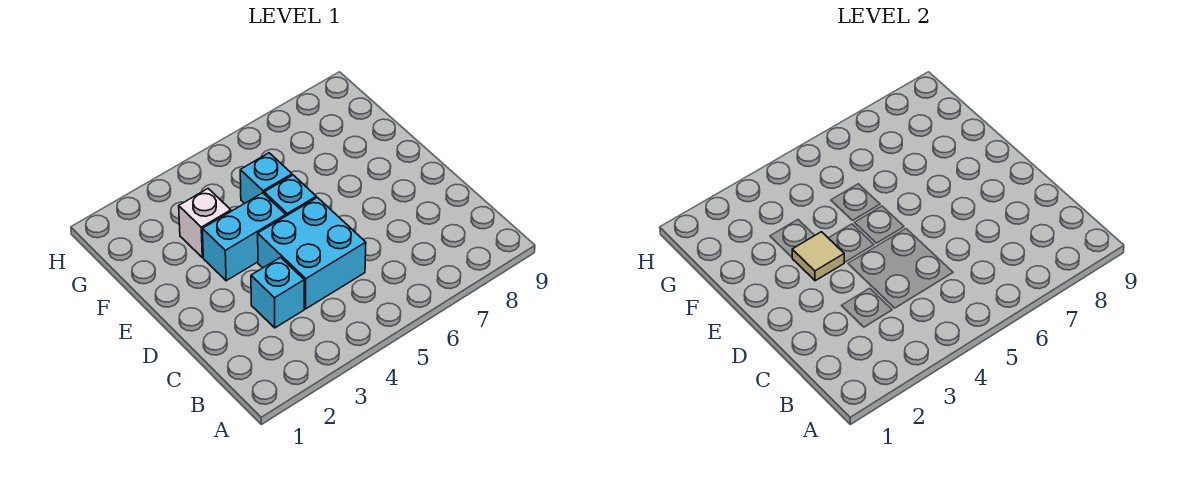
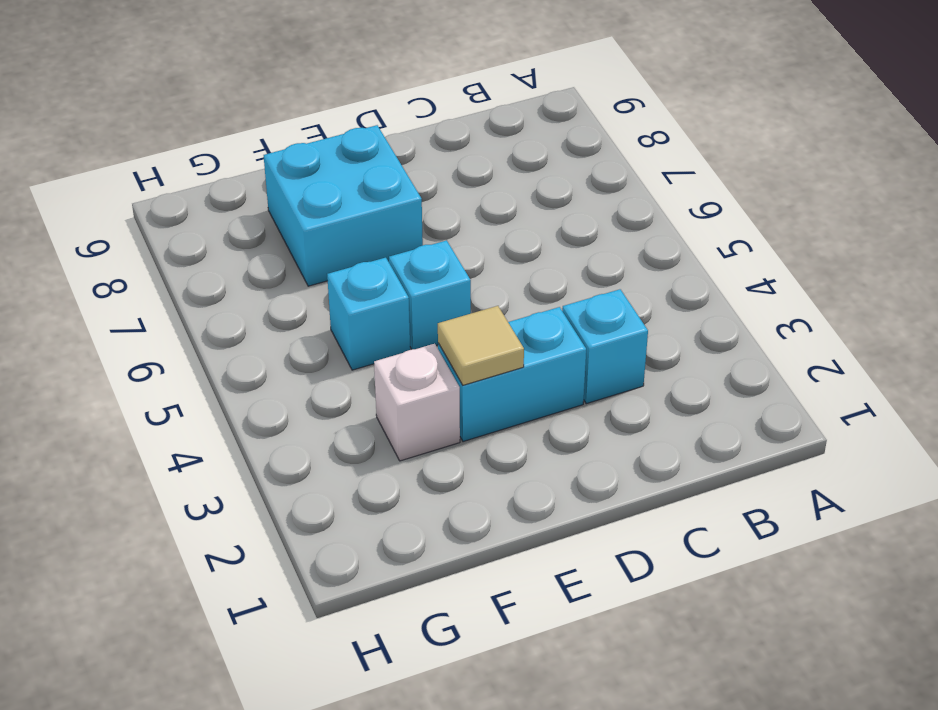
cyan 2x2 brick [258,198,366,309] -> cyan 2x2 brick moved to [264,125,423,286]
cyan 1x2 brick [202,193,286,281] -> cyan 1x2 brick turned to [438,307,586,442]

